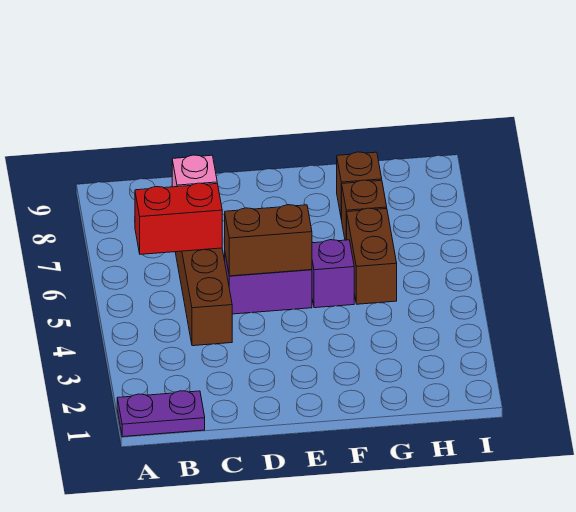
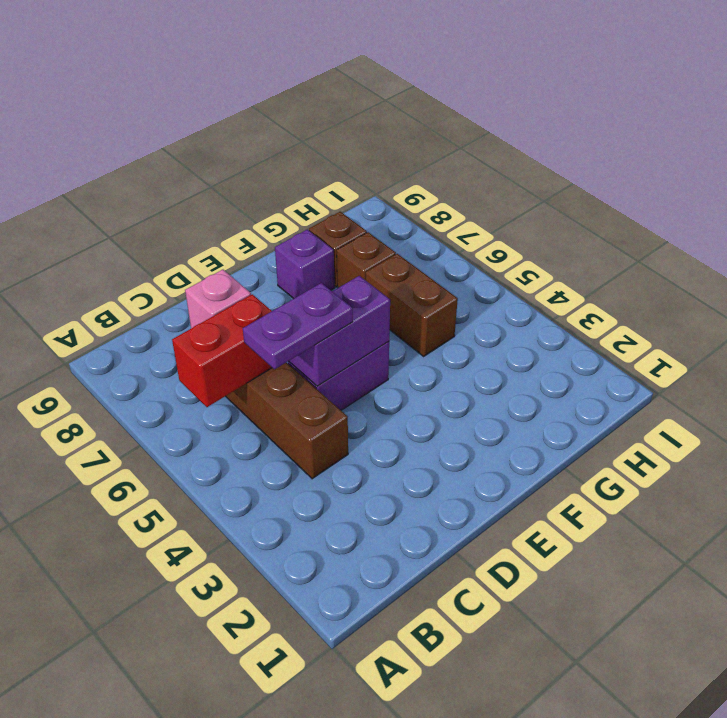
purple 1x2 plate [117,391,205,437] -> purple 1x2 plate moved to [243,283,353,370]
brown 1x2 brick [225,205,312,276] -> purple 1x2 brick [289,276,390,386]
purple 1x1 brick [312,240,354,308] -> purple 1x1 brick moved to [275,230,335,299]

